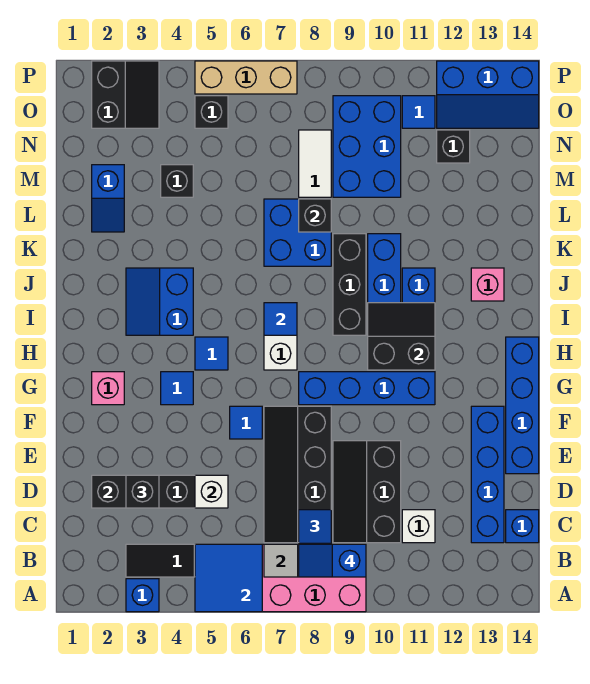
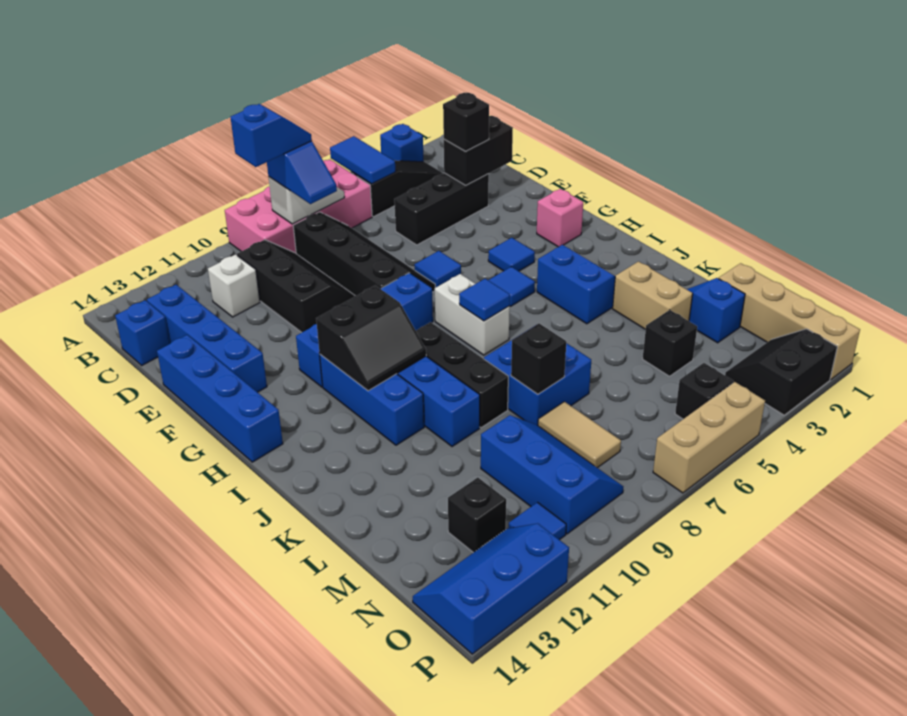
blue 2x2 tile [195,544,262,612] -> blue 1x2 tile [330,136,396,184]
white 1x1 brick [195,475,228,508] -> none
pink 1x1 brick [471,268,504,301] -> none
none -> tan 1x2 brick [613,262,693,330]
none -> tan 1x4 brick [719,263,860,380]
white 1x2 tile [299,130,331,197] -> tan 1x2 tile [538,402,621,468]
blue 2x3 brick [333,96,401,197] -> blue 2x3 slope [481,415,623,534]
black 2x2 slope [92,61,159,128] -> black 2x2 slope turned to [725,329,837,415]

